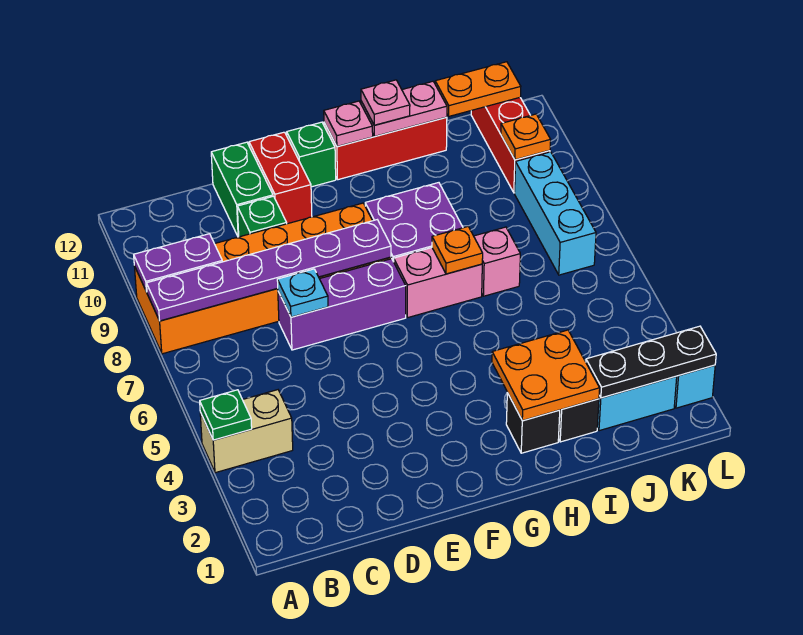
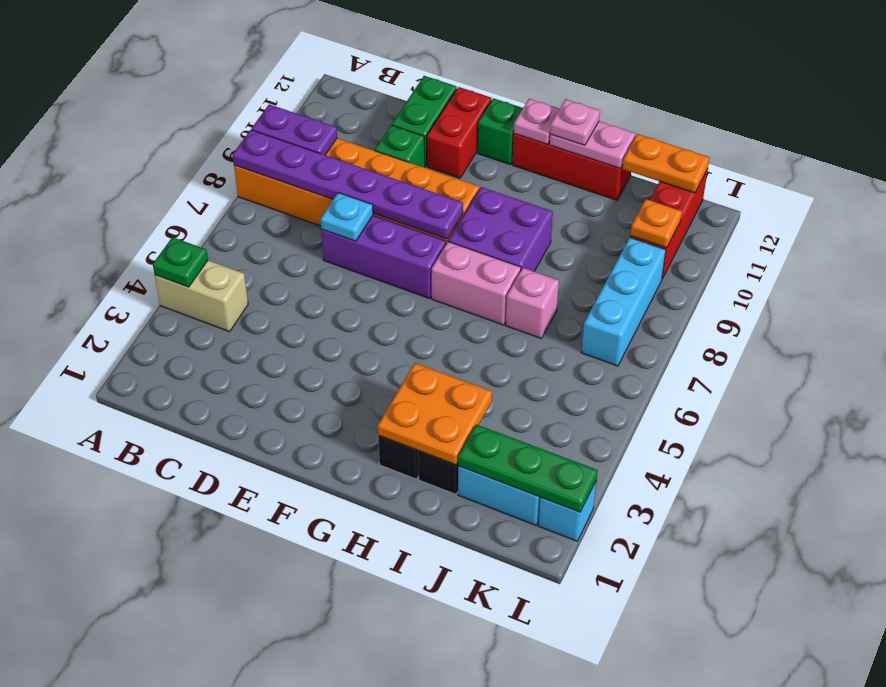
orange 1x1 plate [432,227,483,274] -> none
black 1x3 plate [586,326,716,398] -> green 1x3 plate [458,424,598,512]

